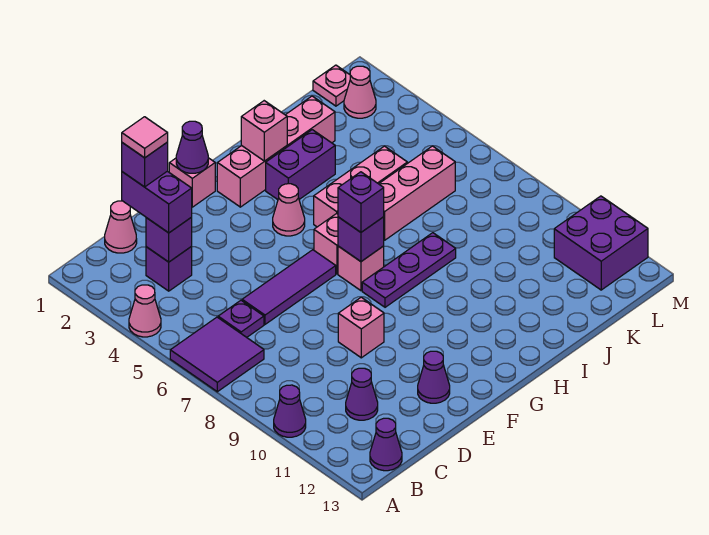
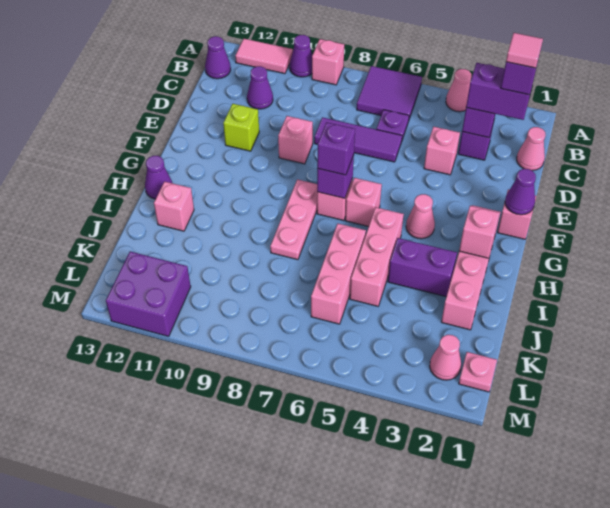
none -> pink 1x1 brick [312,39,344,85]
none -> pink 1x2 tile [235,39,293,74]
none -> pink 1x1 brick [424,127,460,175]
purple 1x3 tile [242,250,336,324] -> purple 1x3 tile turned to [314,117,402,162]
none -> lime 1x1 brick [223,104,259,151]
purple 1x1 cone [418,351,450,403] -> purple 1x1 cone moved to [145,156,172,199]
purple 1x3 plate [362,233,456,307] -> pink 1x3 plate [270,179,317,260]
purple 1x2 brick [266,130,335,200] -> purple 1x2 brick turned to [388,238,457,297]
none -> pink 1x1 brick [154,182,194,231]

